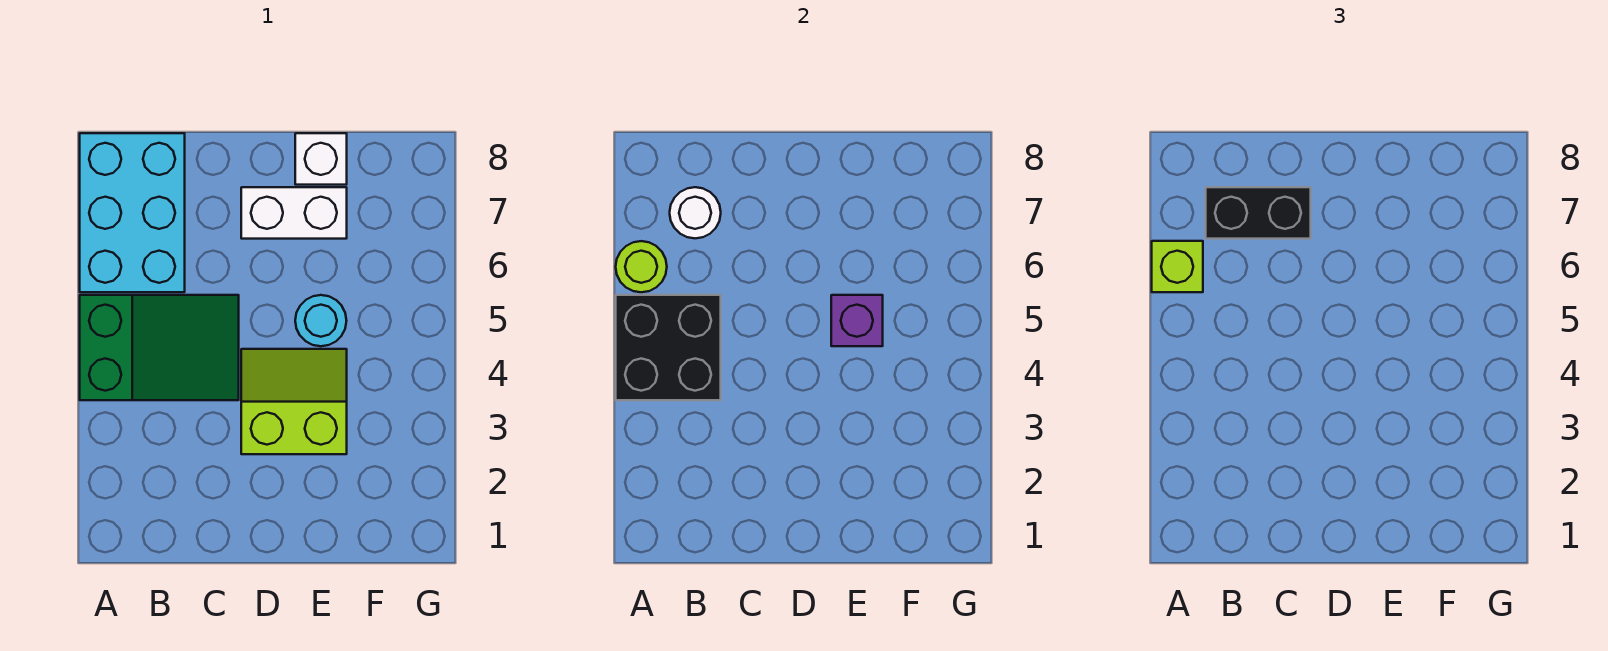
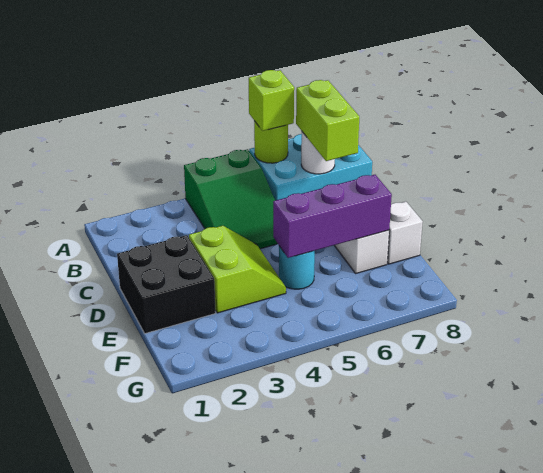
black 2x2 brick [616,295,721,400] -> black 2x2 brick moved to [117,235,216,334]
black 1x2 brick [1206,187,1311,239] -> lime 1x2 brick [296,80,359,161]
purple 1x1 brick [831,295,883,346] -> purple 1x3 brick [273,175,392,258]

